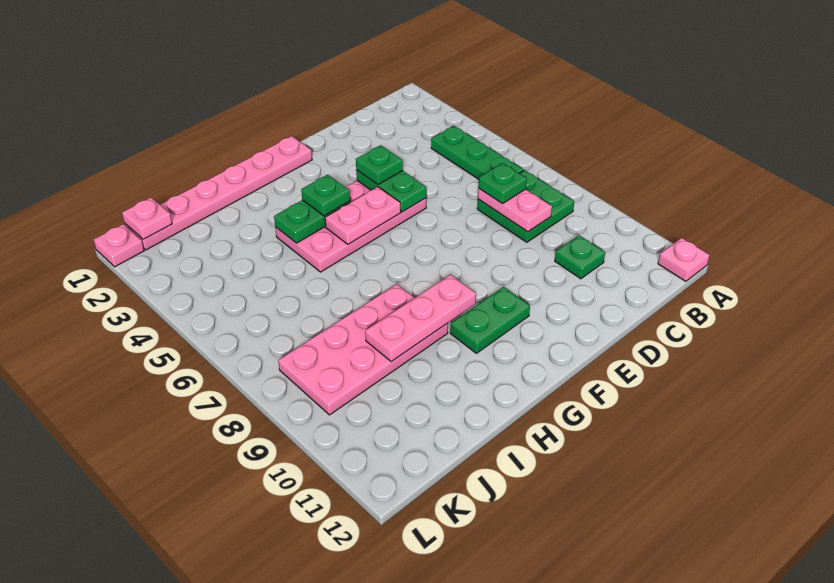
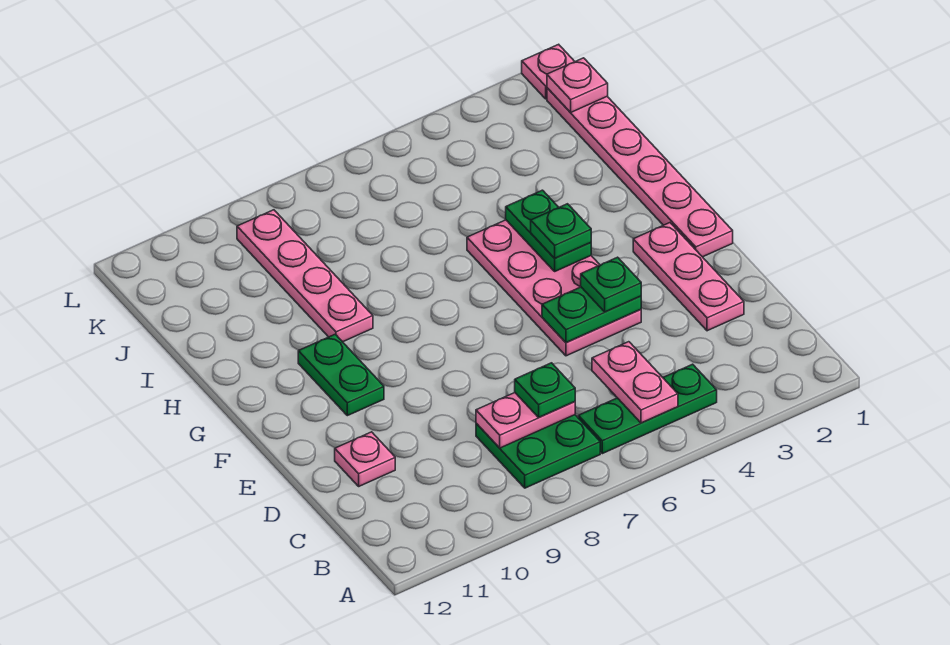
pink 1x1 plate [658,238,710,281] -> pink 1x1 plate moved to [335,432,395,486]
green 1x1 plate [555,235,605,279] -> none
pink 1x2 plate [325,187,401,244] -> pink 1x2 plate moved to [592,342,678,423]
pink 1x3 plate [365,275,476,362] -> pink 1x3 plate moved to [633,223,744,331]
pink 2x4 plate [278,284,448,415] -> pink 1x4 plate [237,210,373,342]

